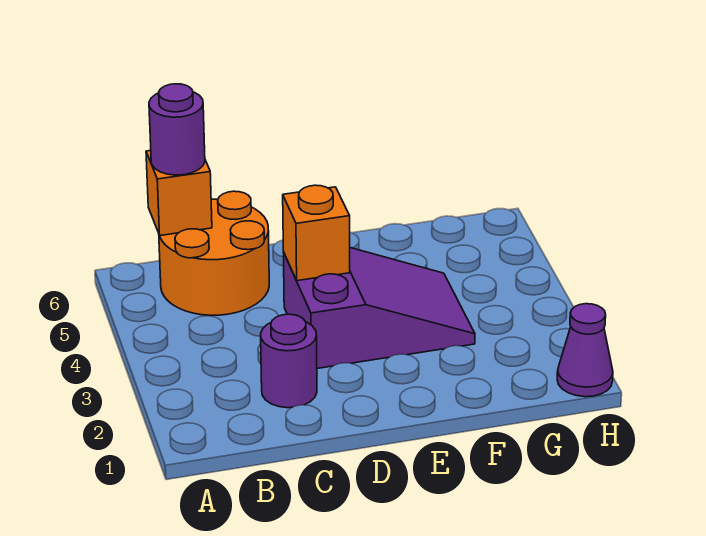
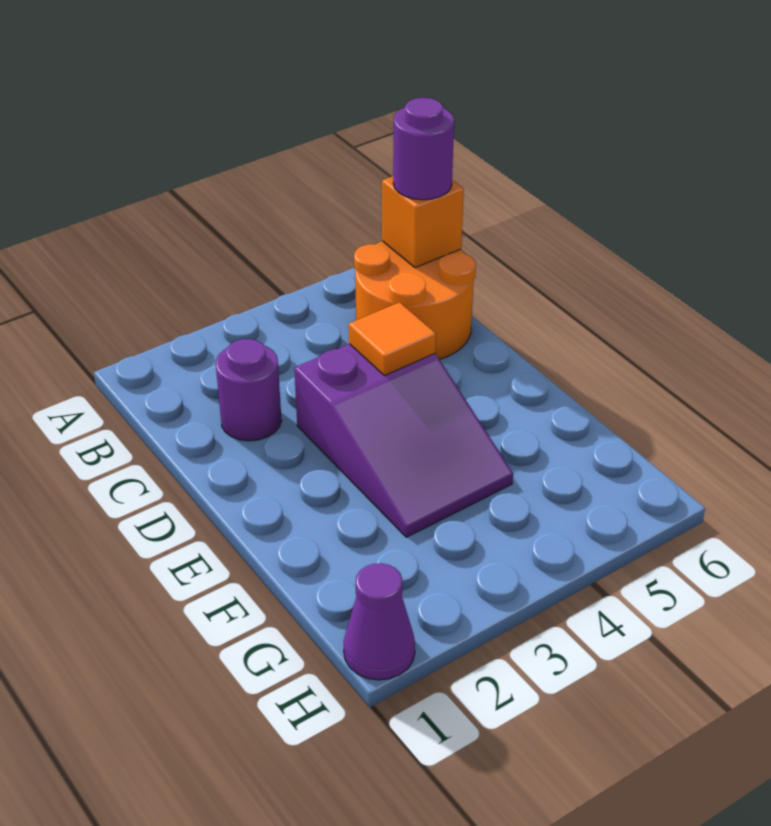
orange 1x1 brick [283,185,350,281] -> orange 1x1 tile [349,302,436,376]

